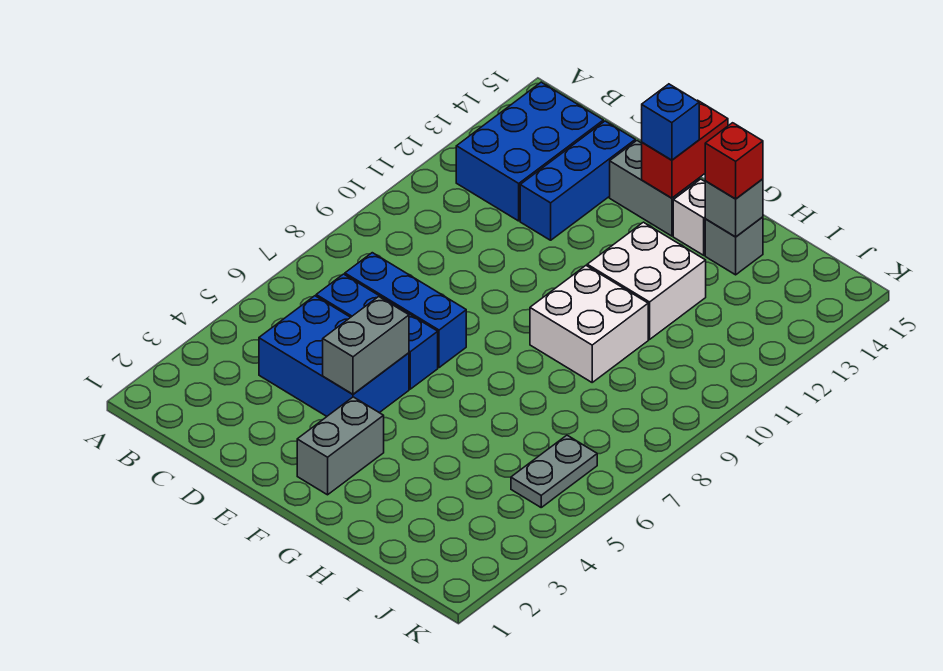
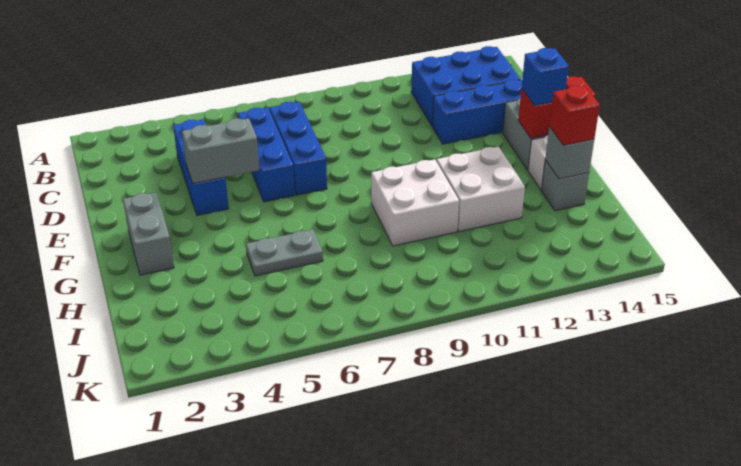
blue 2x3 brick [259,296,409,416] -> blue 1x3 brick [173,119,229,215]
grey 1x2 brick [297,397,384,495] -> grey 1x2 brick turned to [123,192,174,275]
grey 1x2 plate [511,435,597,507] -> grey 1x2 plate moved to [246,229,323,276]

